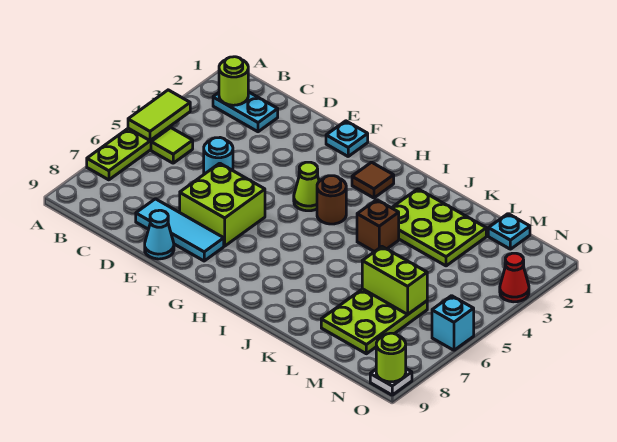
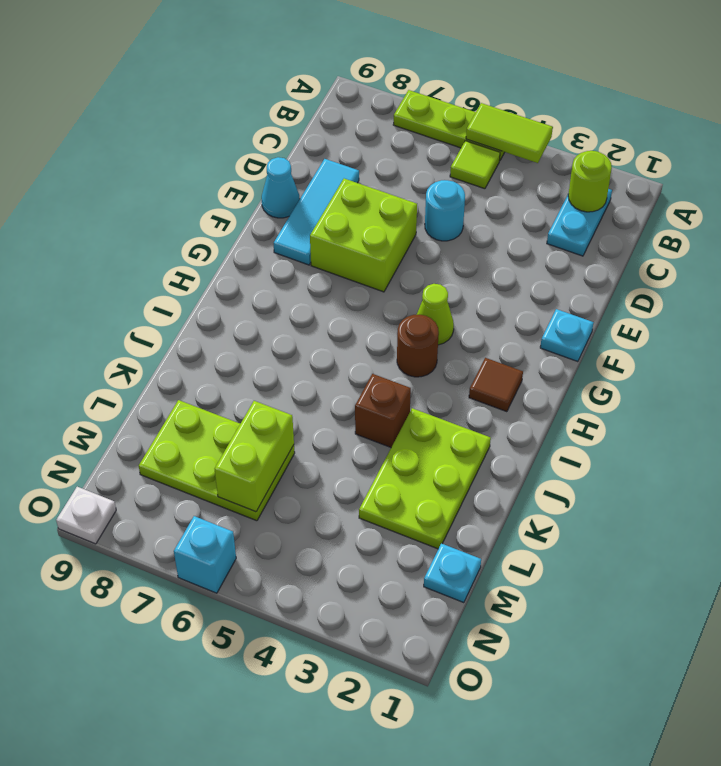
red 1x1 cone [500,253,529,302] -> none
lime 1x1 round brick [376,333,406,382] -> none

